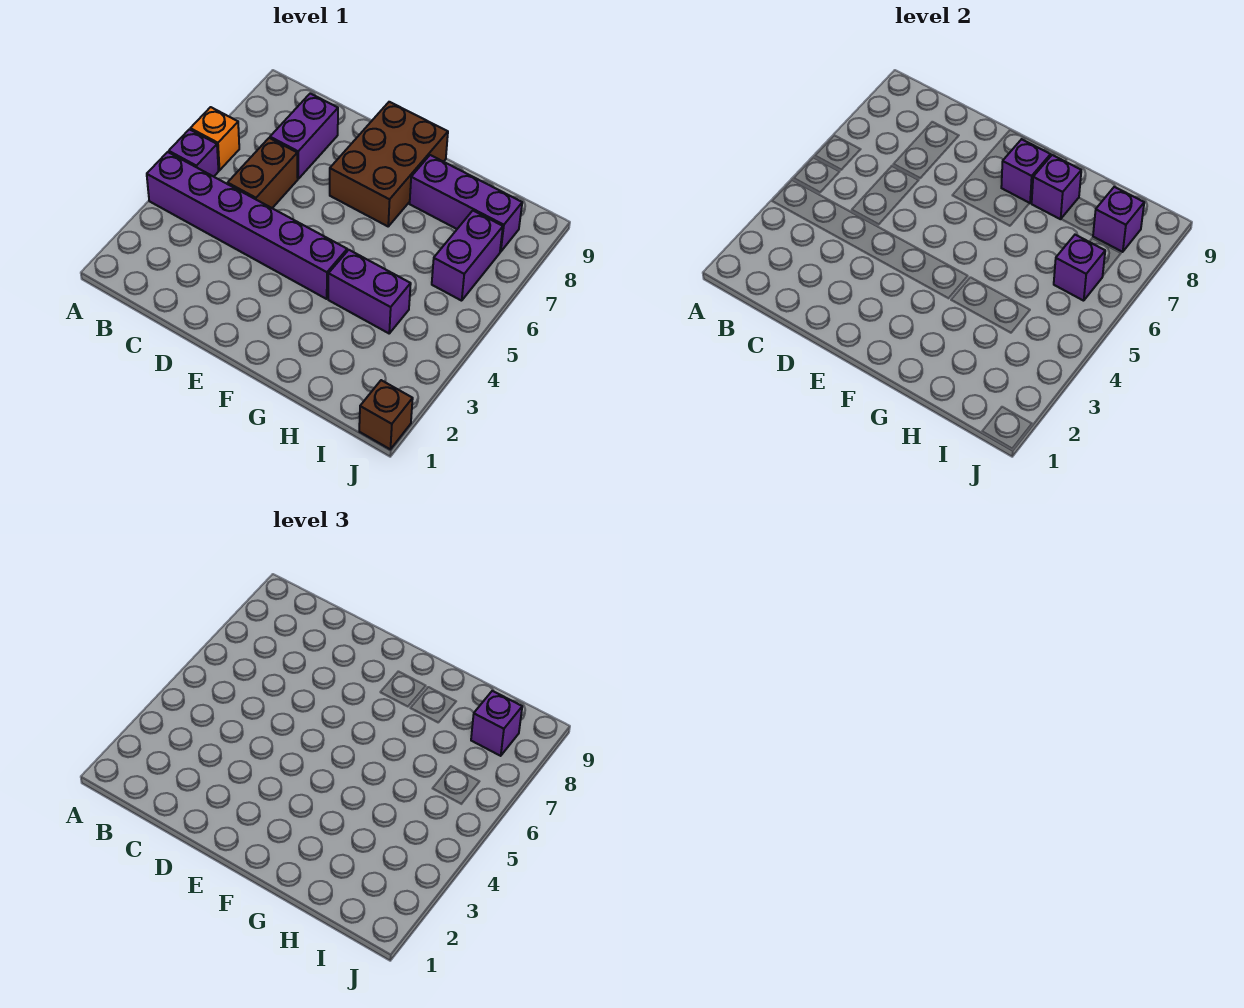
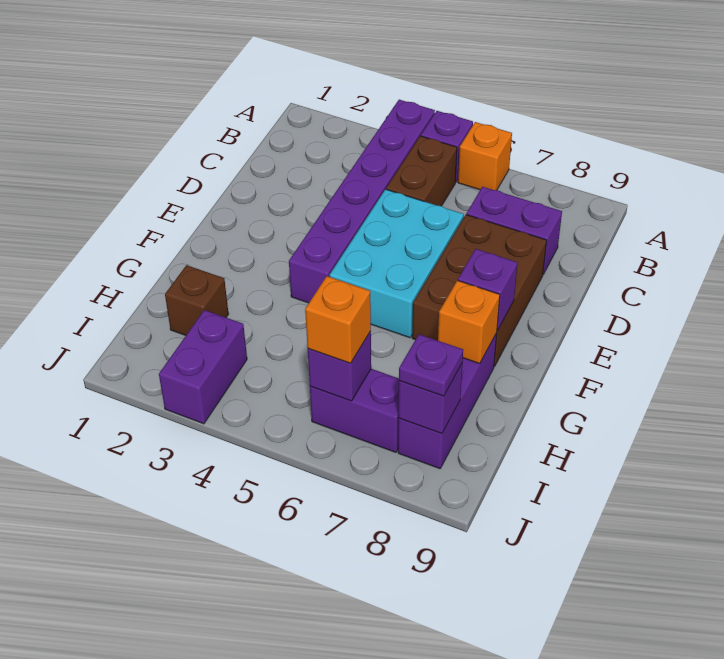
brown 1x2 brick [228,138,298,208] -> brown 1x2 brick turned to [386,136,457,206]
none -> cyan 2x3 brick [330,189,464,338]
brown 2x3 brick [330,102,448,226] -> brown 2x3 brick turned to [412,215,547,367]
purple 1x2 brick [328,250,411,333] -> purple 1x2 brick moved to [159,310,247,424]
purple 1x1 brick [1032,155,1081,219] -> orange 1x1 brick [438,280,500,363]
none -> orange 1x1 brick [305,276,371,363]
purple 1x1 brick [471,691,522,756] -> purple 1x1 plate [399,334,463,396]
brown 1x1 brick [359,380,413,449] -> brown 1x1 brick moved to [165,265,228,335]

